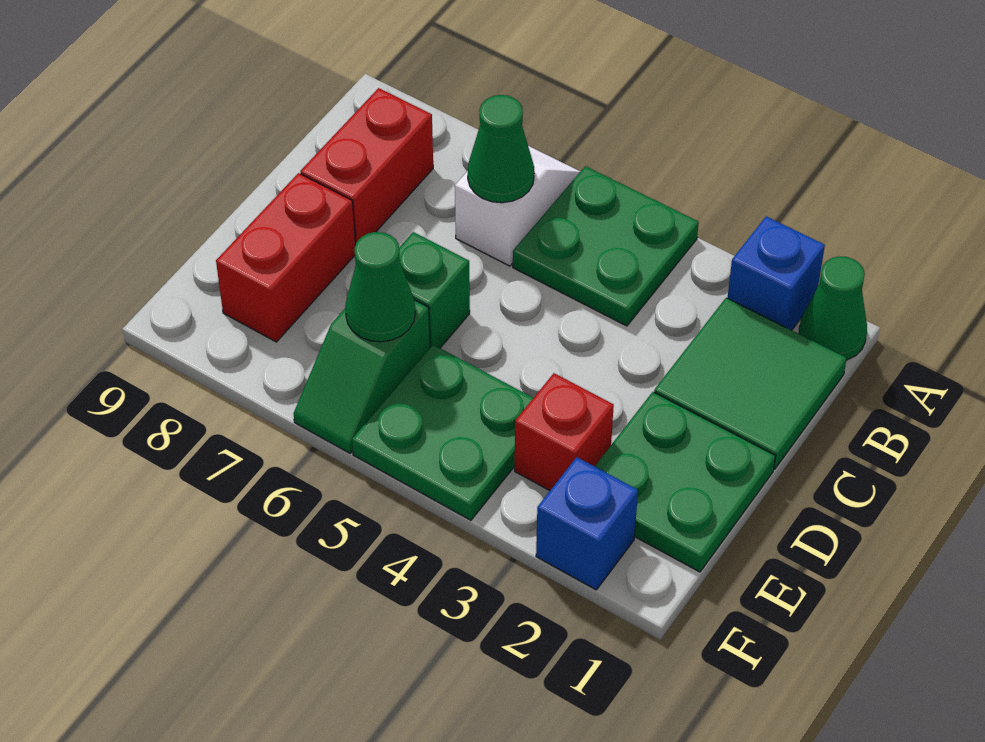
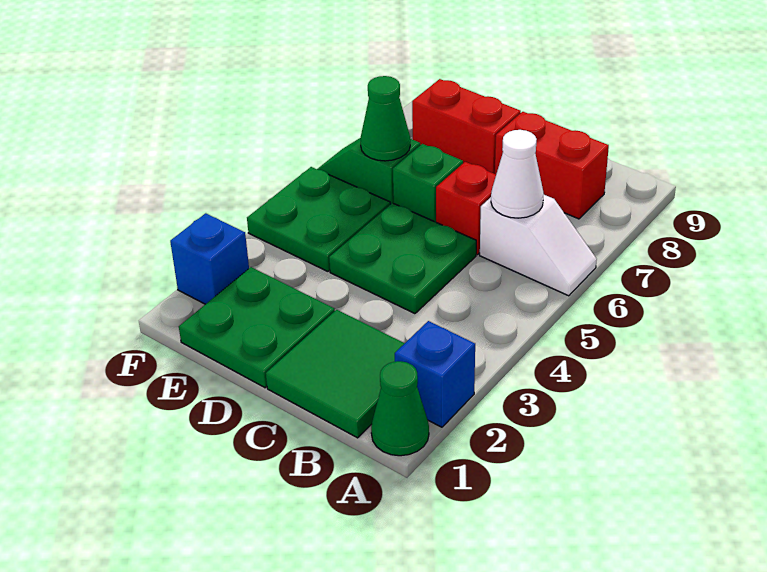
green 2x2 plate [513,166,699,326] -> green 2x2 plate moved to [329,203,476,314]
green 1x1 cone [468,95,534,203] -> white 1x1 cone [491,130,544,218]
red 1x1 brick [515,373,614,490] -> red 1x1 brick moved to [436,162,496,255]

